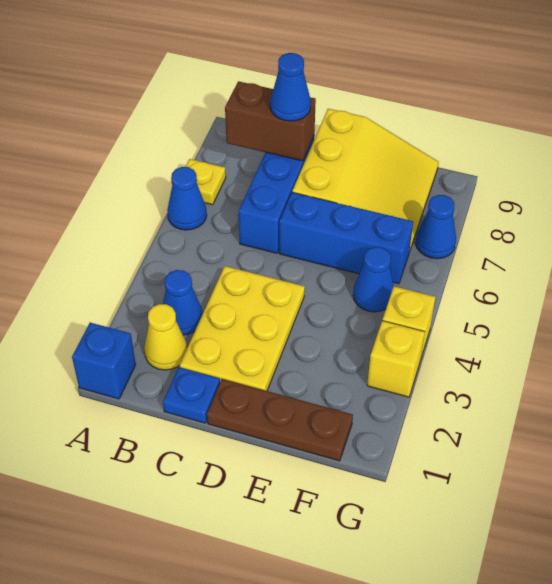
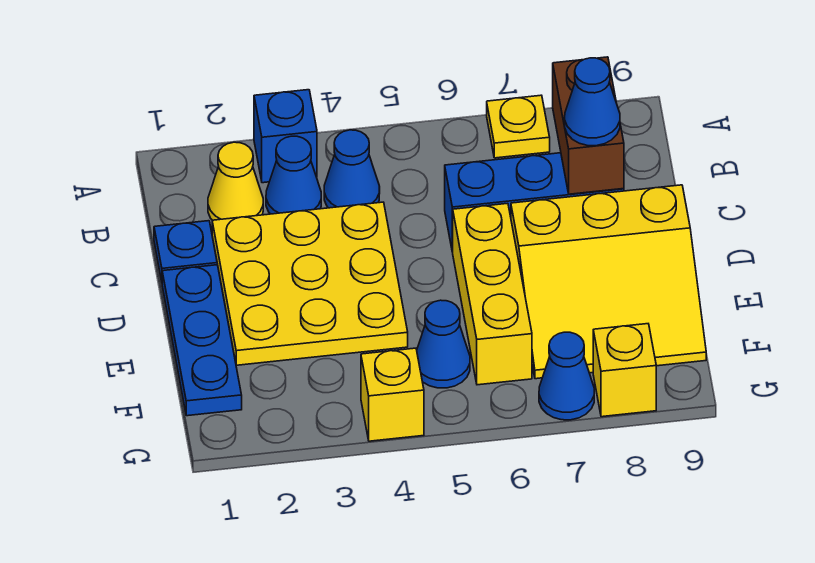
blue 1x1 brick [72,323,136,399] -> blue 1x1 brick moved to [254,90,317,183]
blue 1x1 cone [167,167,207,230] -> blue 1x1 cone moved to [324,130,380,208]
yellow 2x3 plate [180,266,305,391] -> yellow 3x3 plate [212,202,408,365]
brown 1x3 plate [207,379,353,461] -> blue 1x3 plate [162,265,242,416]
blue 1x3 brick [279,192,413,284] -> yellow 1x3 brick [453,203,532,385]
yellow 1x1 brick [367,321,425,397] -> yellow 1x1 brick moved to [593,324,656,417]

